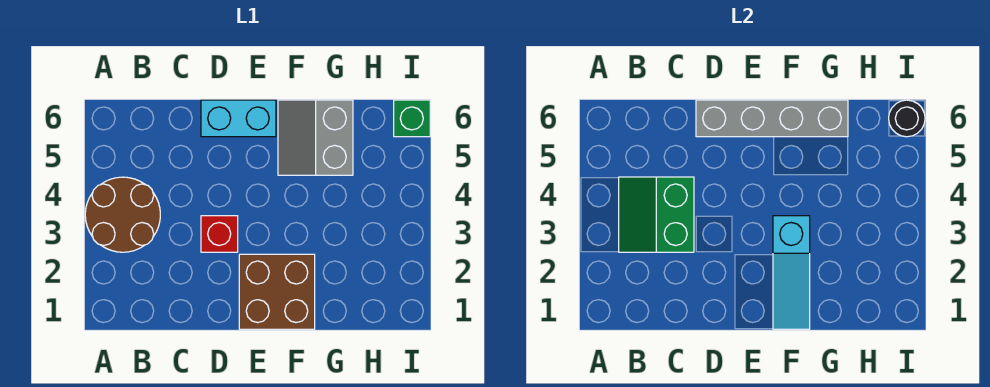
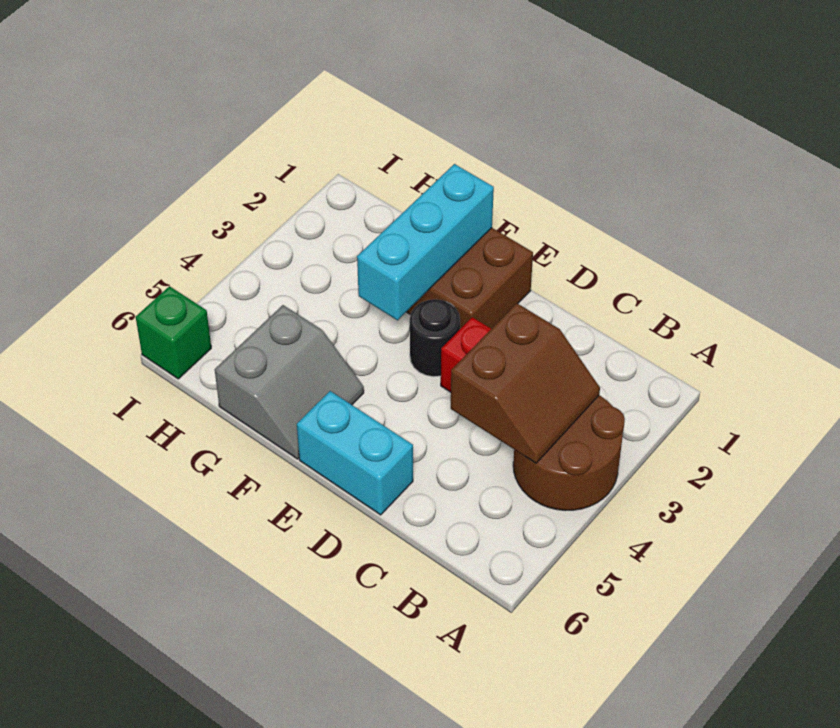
green 2x2 slope [619,177,694,252] -> brown 2x2 slope [451,303,600,463]
grey 1x4 brick [696,100,848,137] -> none
cyan 1x3 slope [773,216,810,329] -> cyan 1x3 brick [357,164,494,320]
black 1x1 round brick [889,100,925,137] -> black 1x1 round brick moved to [410,299,460,377]

